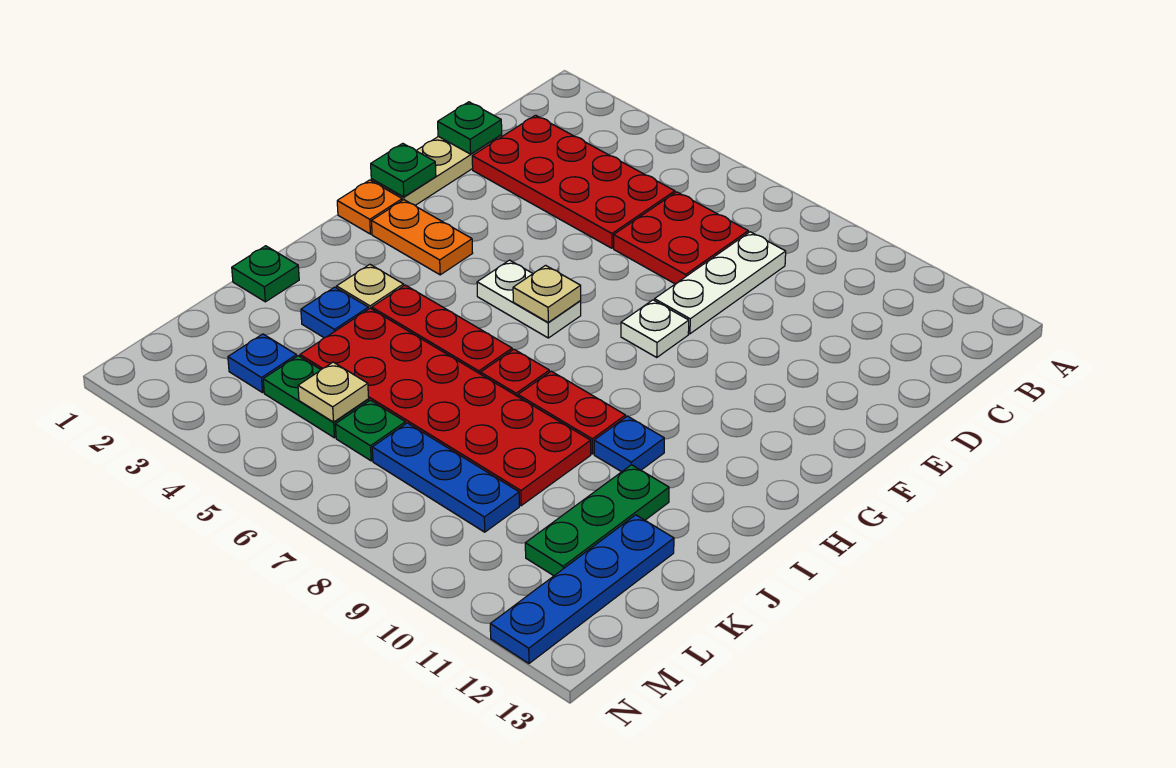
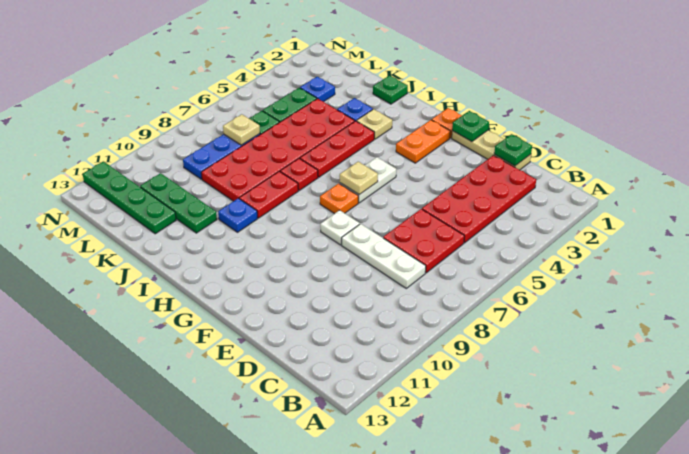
none -> orange 1x1 plate [320,183,358,214]
blue 1x4 plate [490,515,674,663] -> green 1x4 plate [83,161,176,234]
tan 1x1 plate [298,362,369,422] -> tan 1x1 plate moved to [223,114,260,145]

